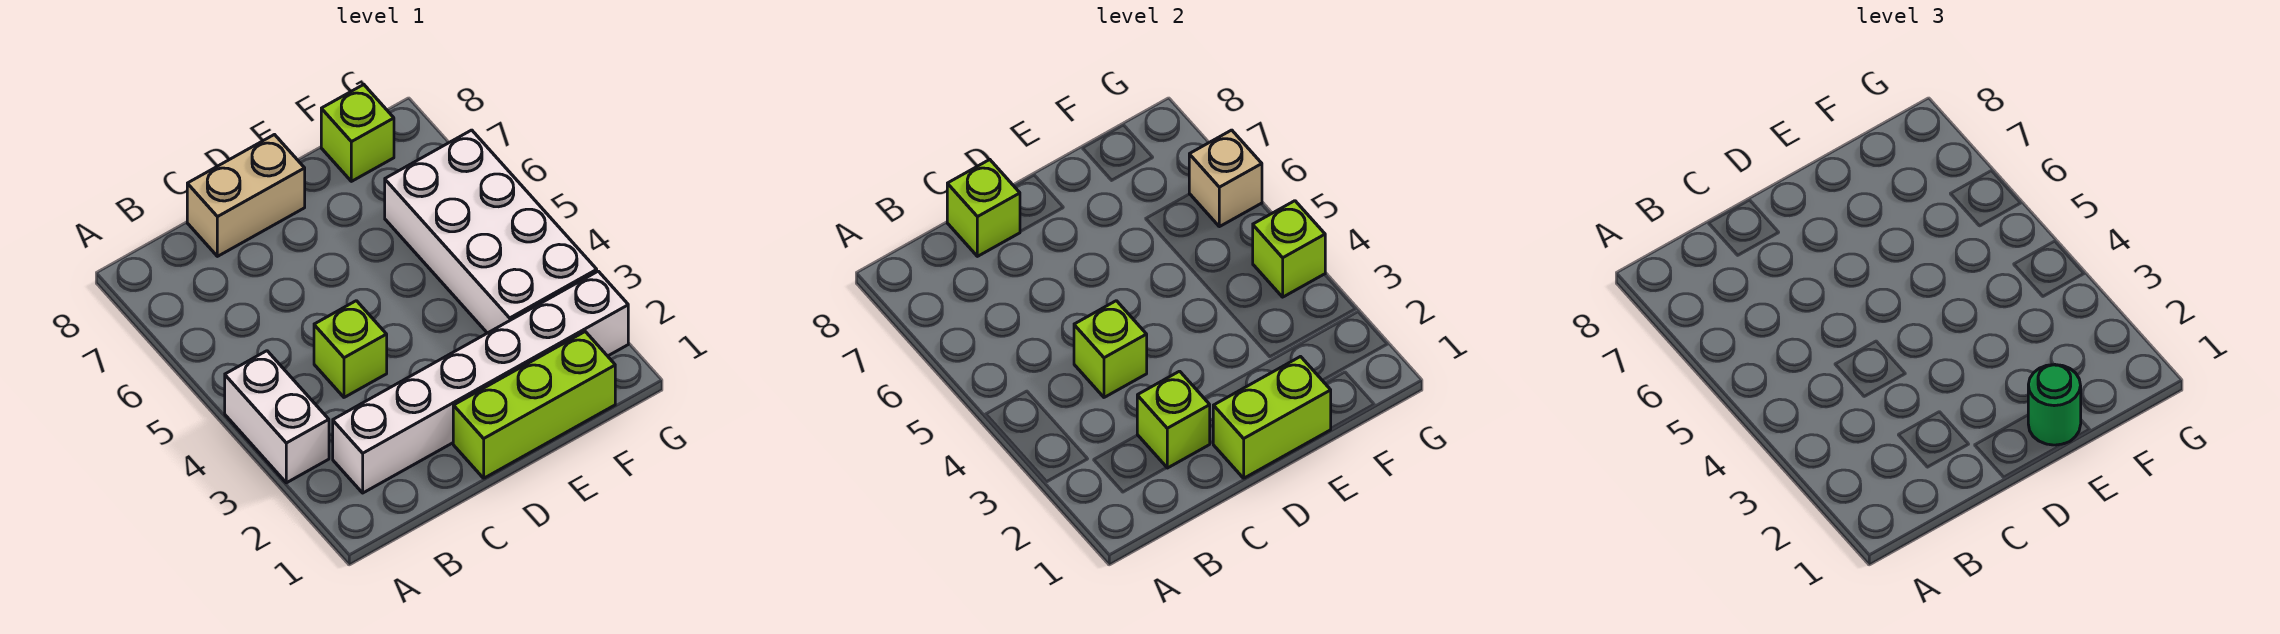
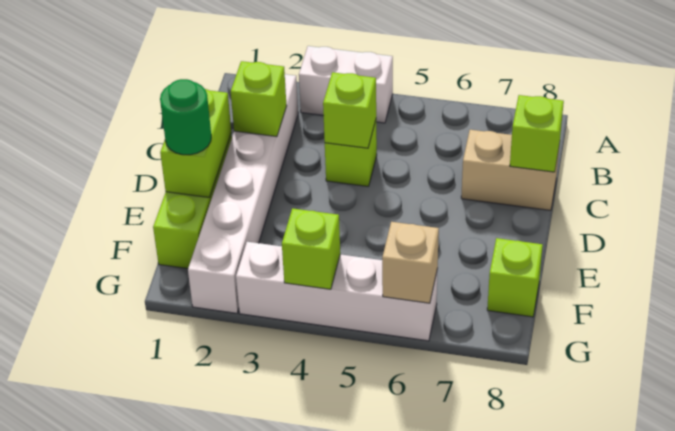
tan 1x2 brick [187,135,305,256] -> tan 1x2 brick turned to [461,130,560,210]
white 2x4 brick [385,130,597,333] -> white 1x4 brick [236,242,438,341]

